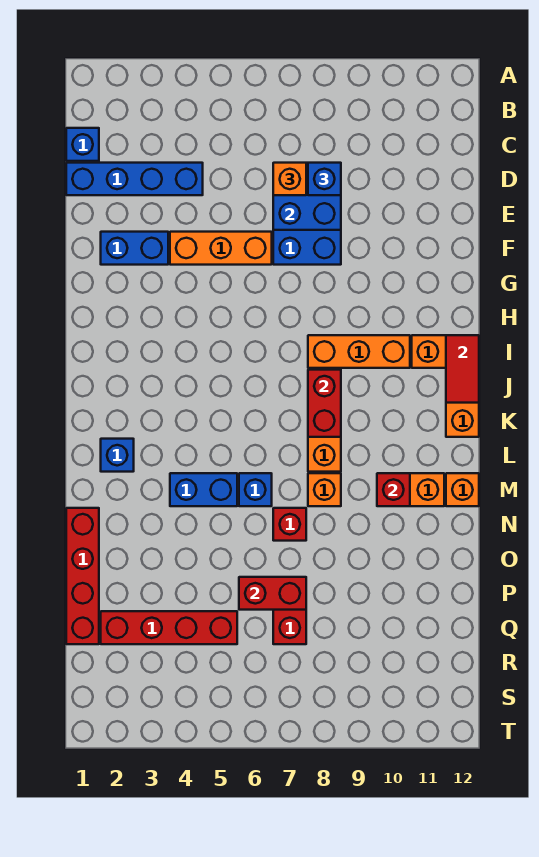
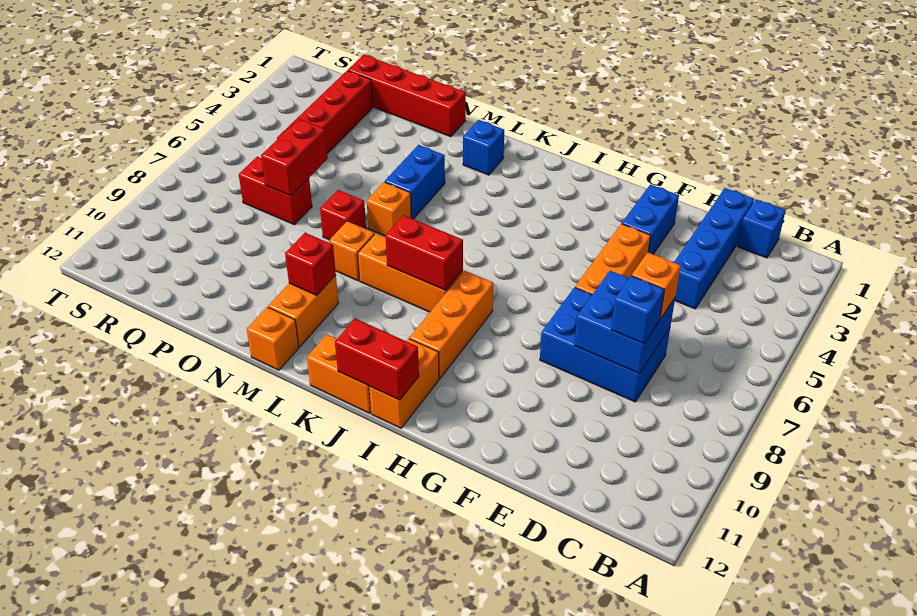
red 1x2 tile [446,335,479,403] -> red 1x2 brick [335,319,419,400]
blue 1x1 brick [239,473,272,506] -> orange 1x1 brick [367,182,411,236]

